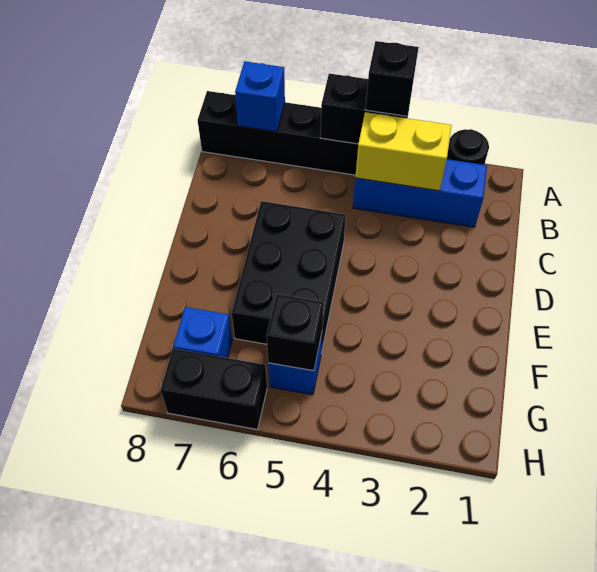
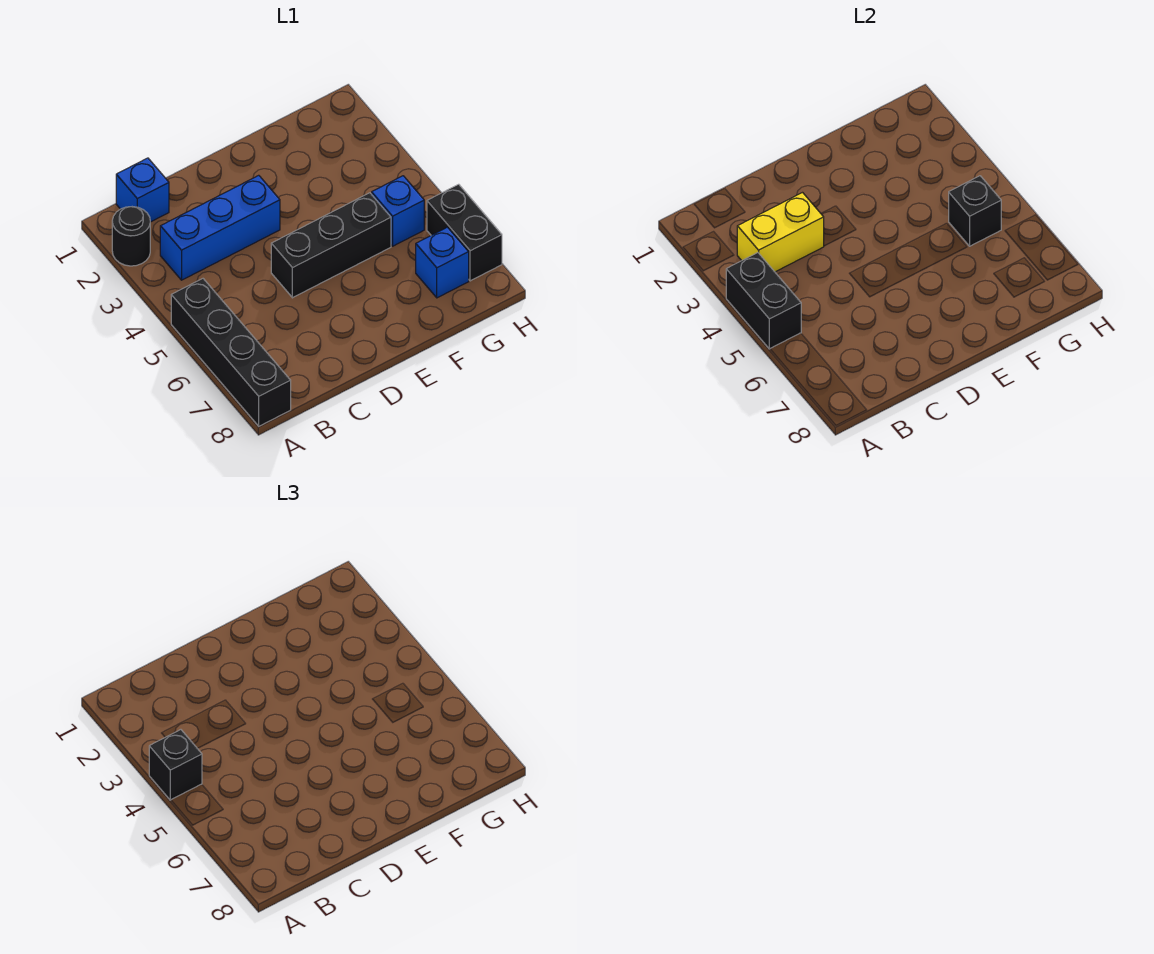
blue 1x1 brick [235,61,285,132] -> blue 1x1 brick moved to [116,158,169,222]
blue 1x3 brick [353,159,487,227] -> blue 1x3 brick turned to [160,175,280,280]
yellow 1x2 brick [355,112,452,191] -> yellow 1x2 brick turned to [737,193,824,272]
black 2x3 brick [232,201,346,353] -> black 1x3 brick [271,193,391,298]

